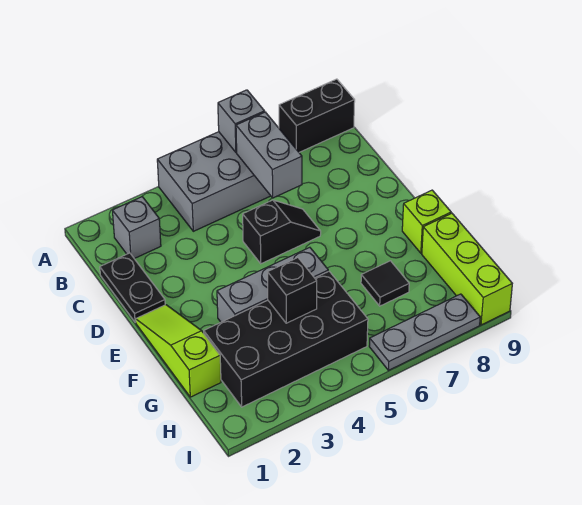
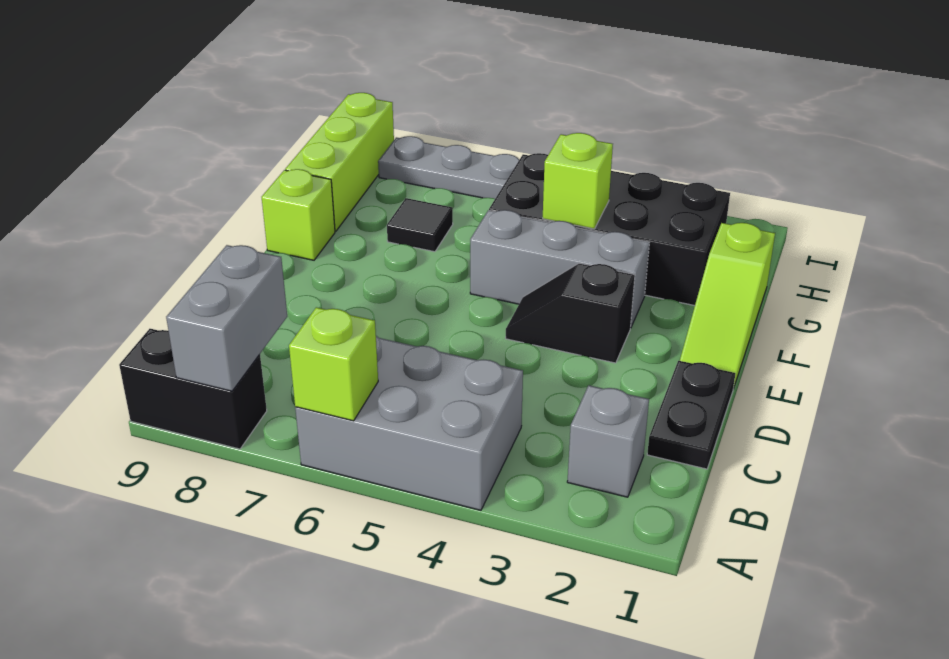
grey 1x1 brick [218,90,265,152] -> lime 1x1 brick [289,307,378,421]
grey 1x2 brick [236,112,302,198] -> grey 1x2 brick moved to [166,245,287,391]
black 1x2 slope [243,200,321,264] -> black 1x2 slope moved to [506,263,635,363]
black 1x1 brick [268,258,317,323] -> lime 1x1 brick [543,133,613,229]

